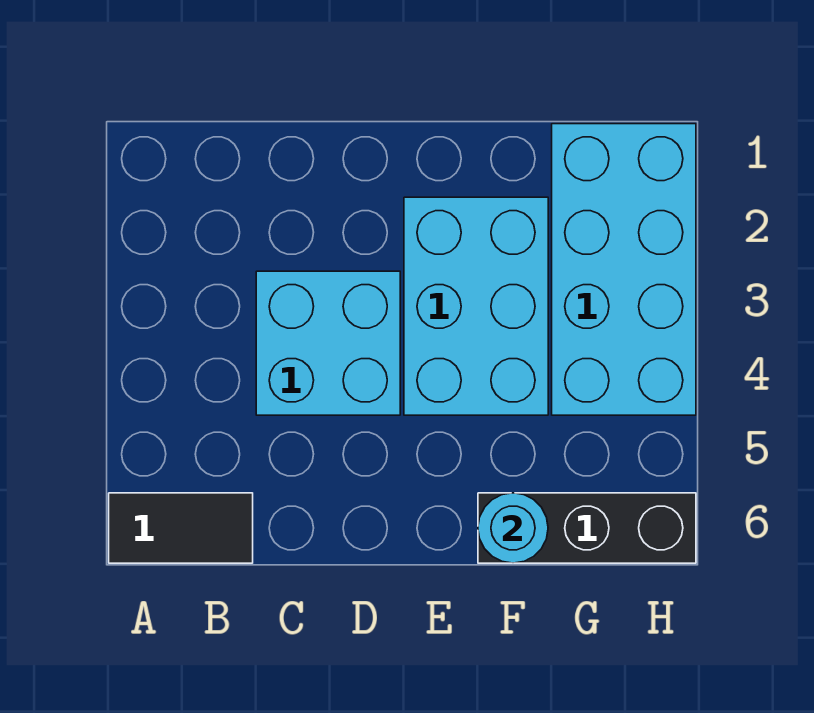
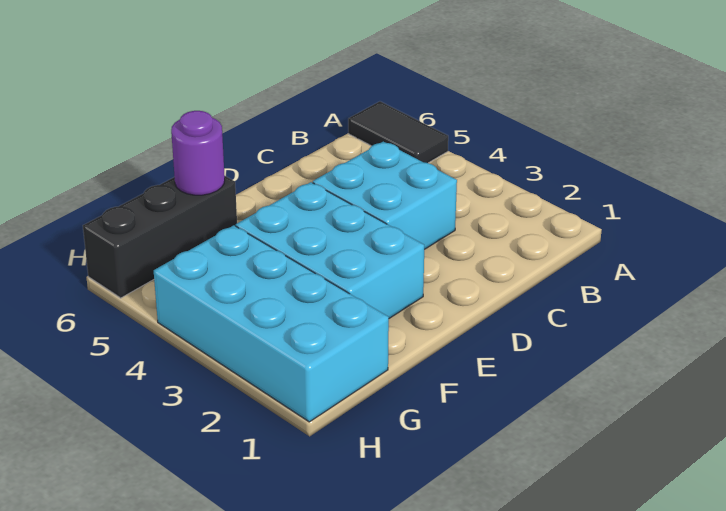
black 1x2 tile [109,493,253,563] -> black 1x2 tile turned to [348,101,448,163]
cyan 1x1 round brick [478,493,548,563] -> purple 1x1 round brick [171,111,225,195]

